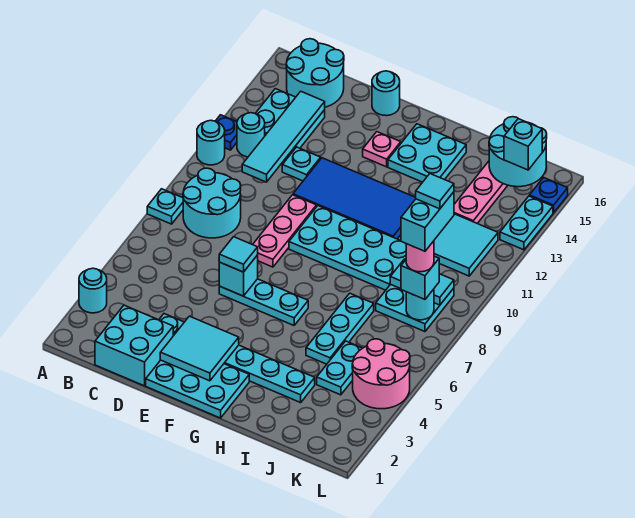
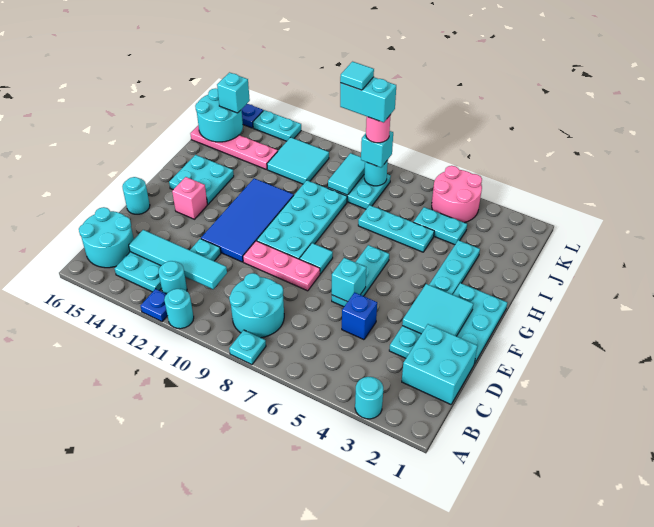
none -> blue 1x1 brick [342,292,377,340]
cyan 1x1 tile [219,237,258,272] -> cyan 1x1 tile moved to [300,243,333,274]
pink 1x1 plate [363,132,401,167] -> pink 1x1 brick [172,177,208,219]

